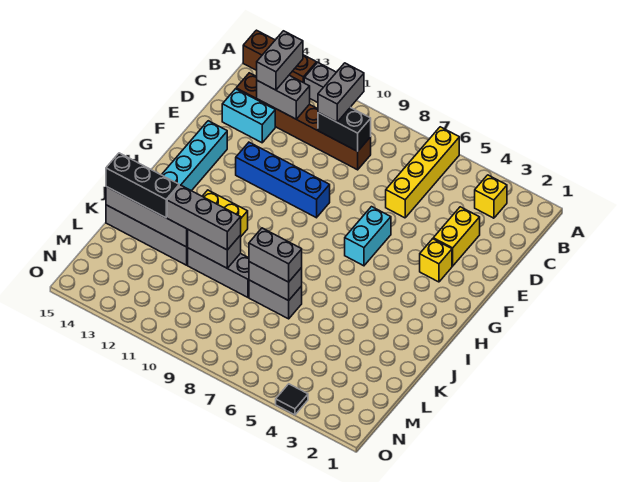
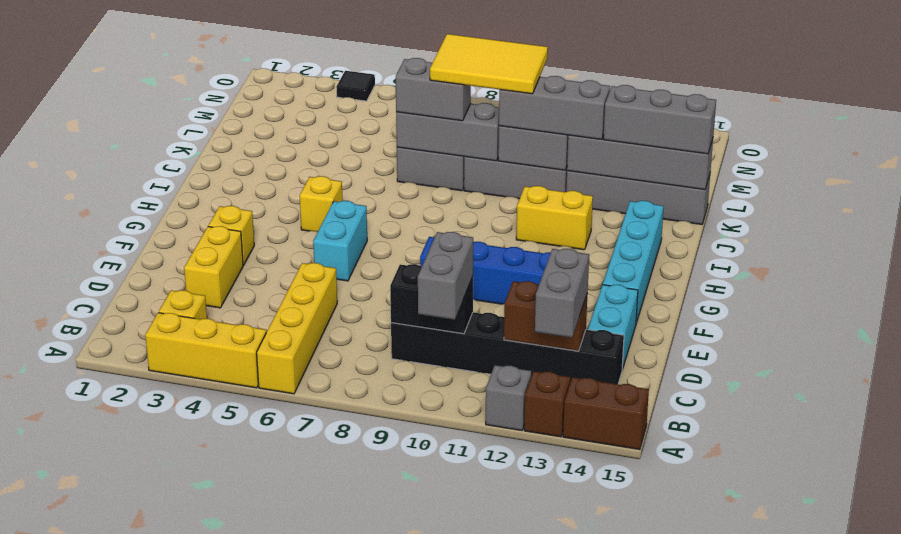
none -> yellow 1x3 brick [145,313,266,388]
brown 1x6 brick [236,73,371,170] -> black 1x6 brick [391,312,624,384]
grey 1x2 brick [257,75,310,119] -> brown 1x2 brick [504,281,588,351]
cyan 1x2 brick [222,89,275,143] -> cyan 1x2 brick turned to [588,285,638,369]
none -> yellow 1x1 brick [300,176,343,232]
grey 1x2 brick [249,262,302,301] -> grey 1x3 brick [396,103,499,161]
none -> yellow 2x3 tile [430,34,548,94]
black 1x3 brick [106,153,179,218] -> grey 1x3 brick [603,85,716,154]

